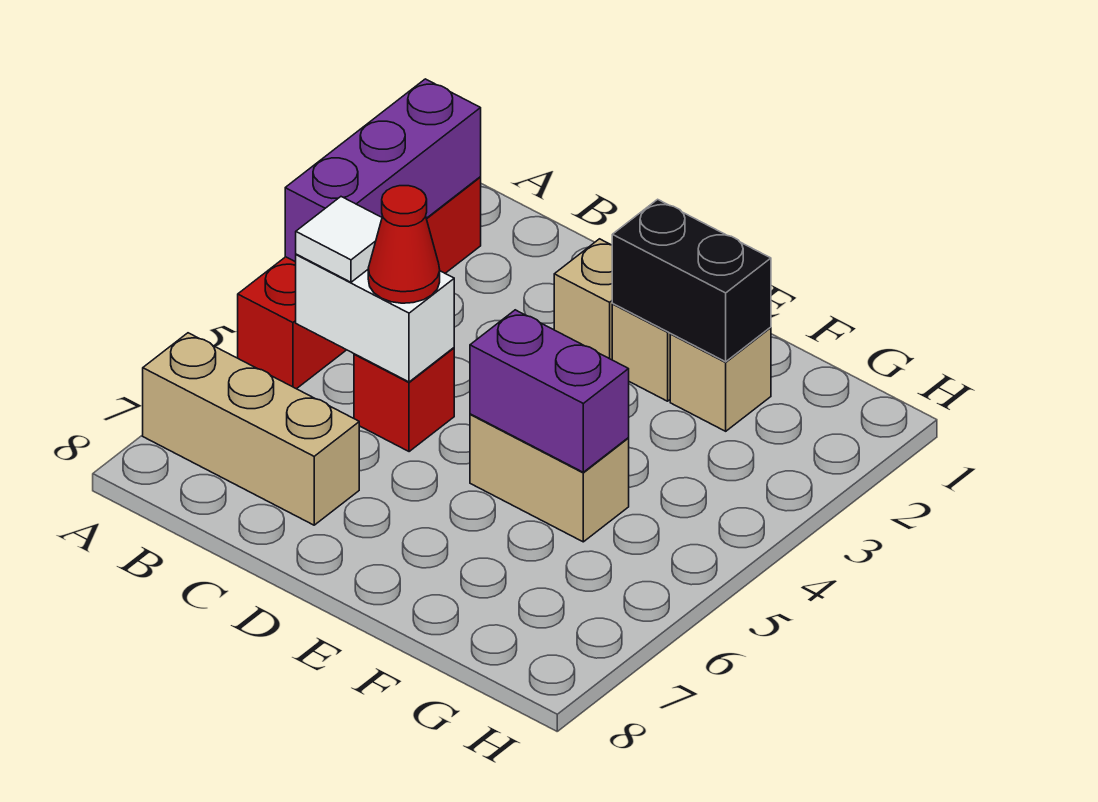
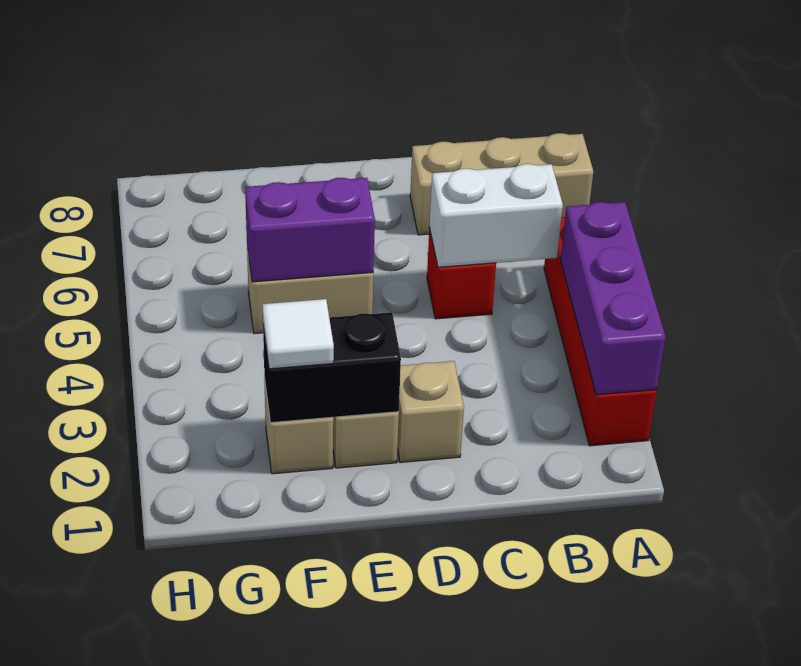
white 1x1 tile [296,197,382,282] -> white 1x1 tile moved to [263,299,334,369]
red 1x1 cone [368,186,440,303] -> none

